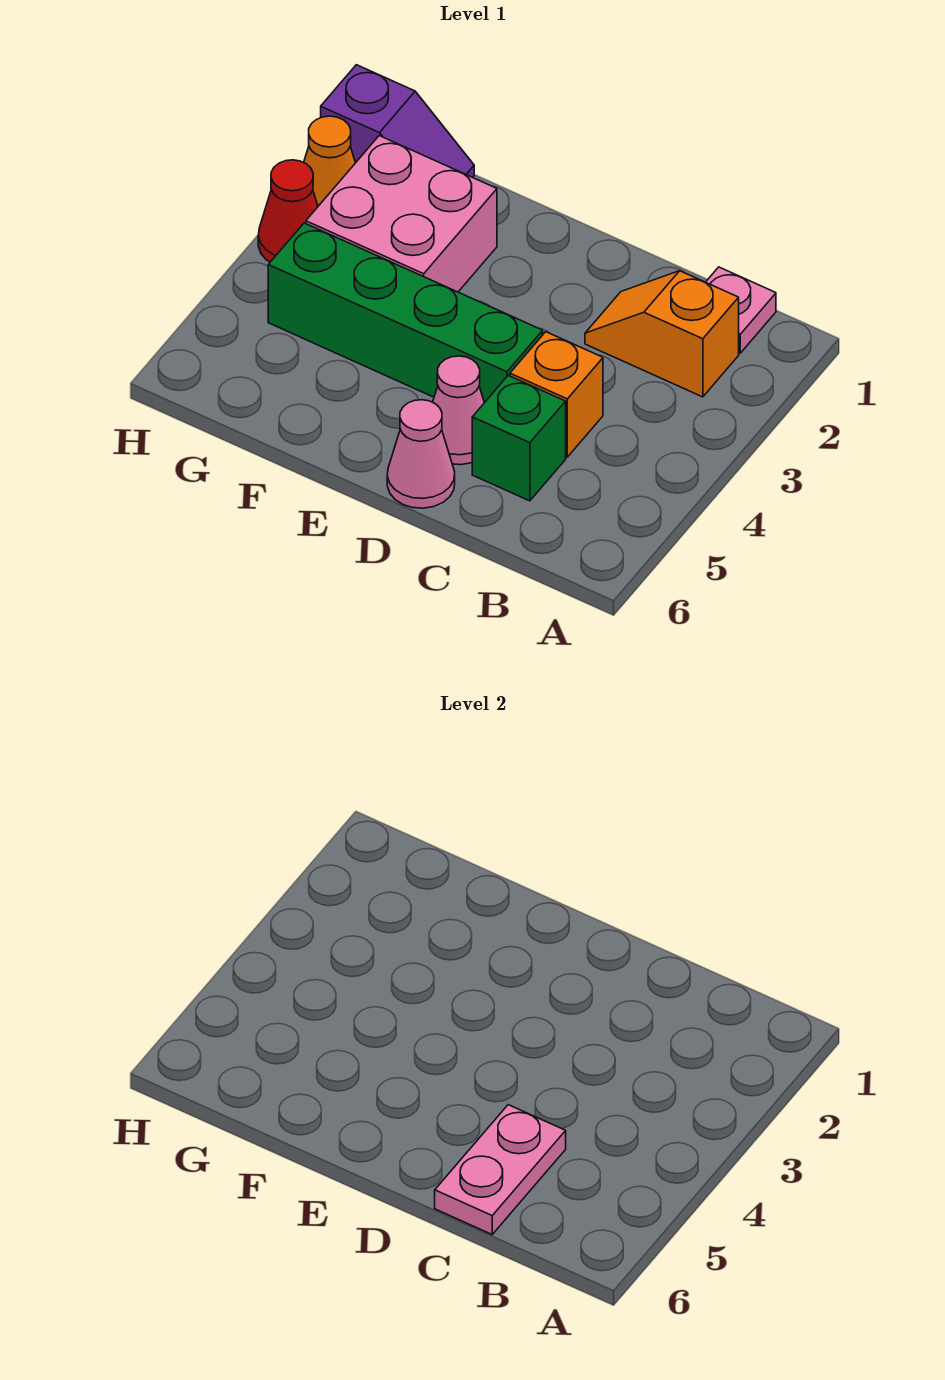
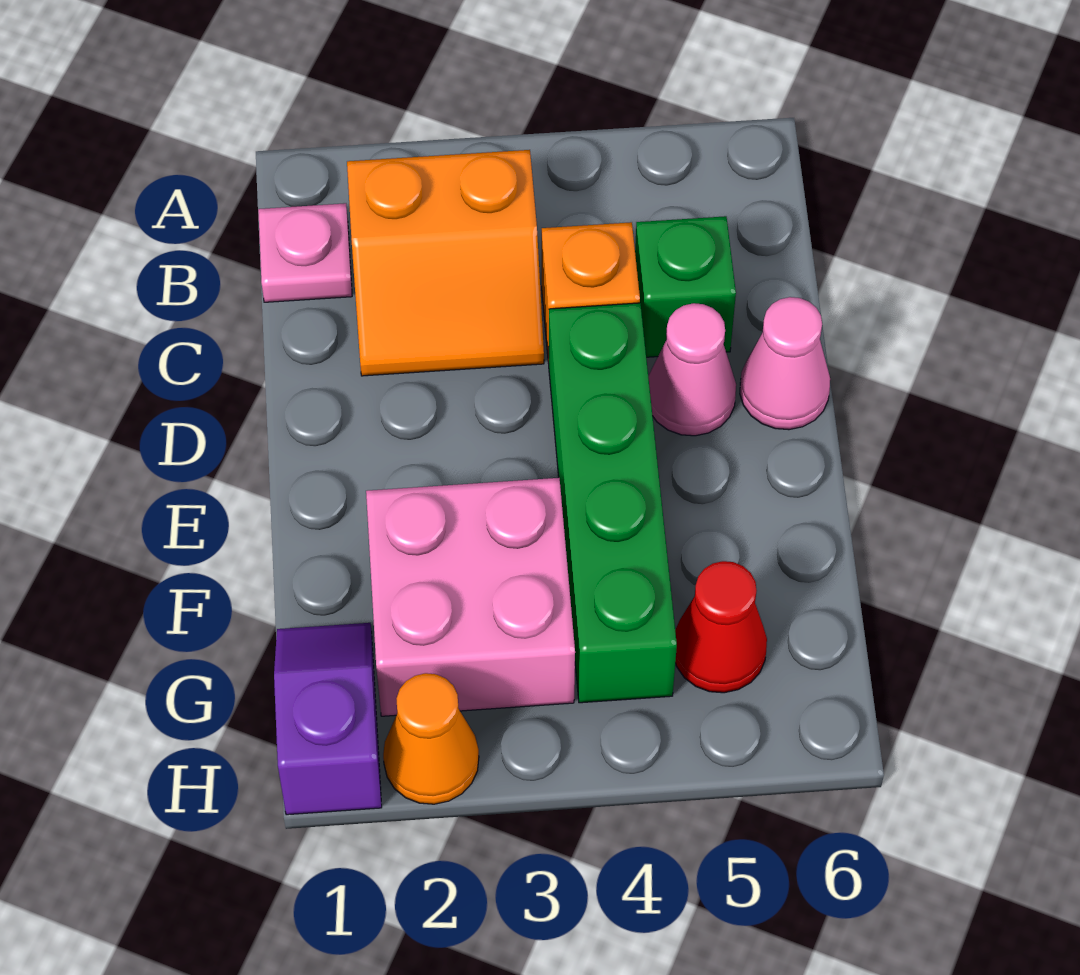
orange 1x2 slope [585,271,739,397] -> orange 2x2 slope [347,150,544,376]
pink 1x2 plate [435,1105,566,1234] -> none
red 1x1 cone [258,160,318,262] -> red 1x1 cone moved to [675,561,767,693]

